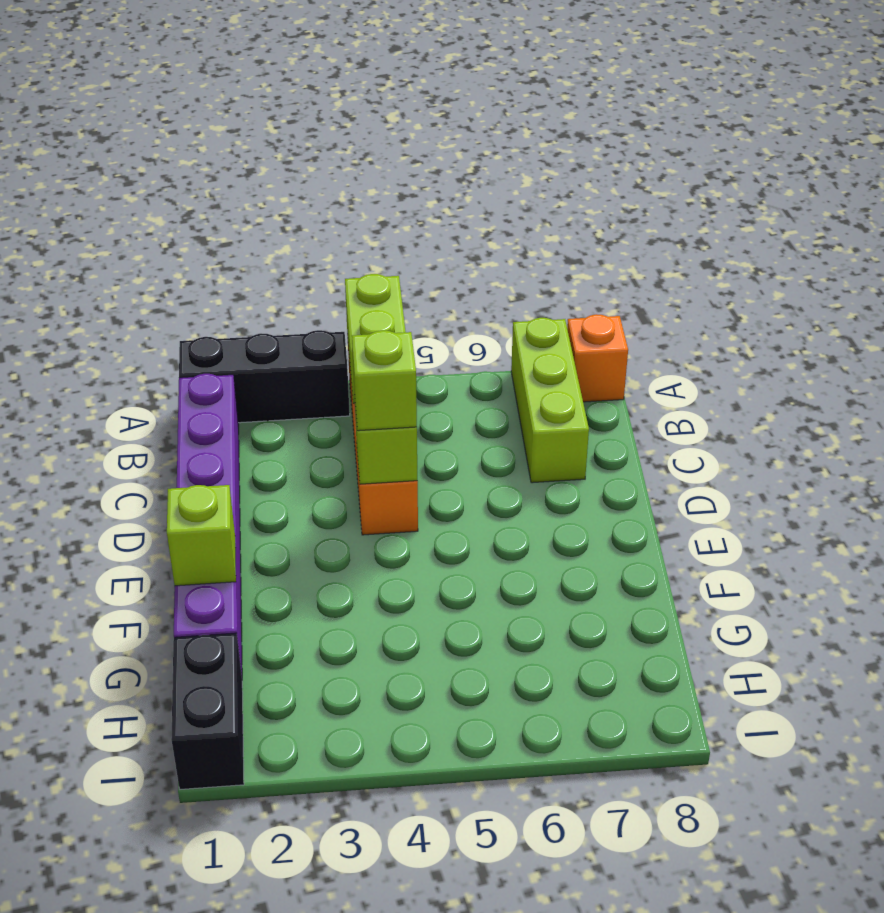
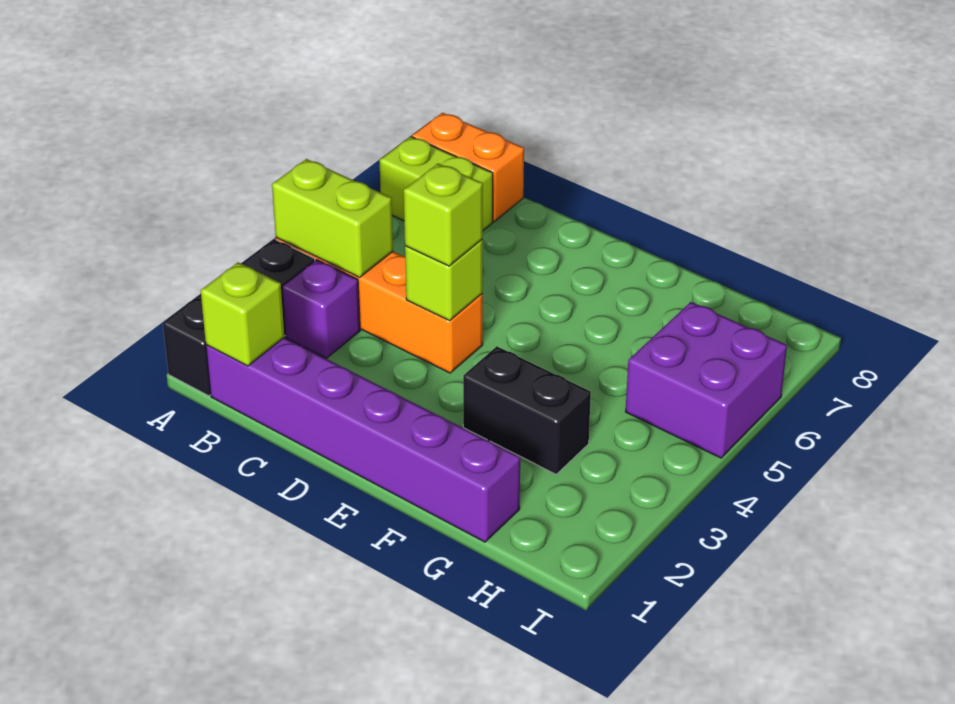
lime 1x3 brick [511,318,589,483] -> lime 1x2 brick [379,137,493,231]
orange 1x1 brick [567,314,628,402] -> orange 1x2 brick [412,113,524,222]
none -> purple 1x1 brick [282,260,360,358]
lime 1x1 brick [167,485,236,586] -> lime 1x1 brick moved to [201,262,284,366]
black 1x2 brick [171,633,244,789] -> black 1x2 brick moved to [463,346,591,474]
none -> purple 2x2 brick [626,302,787,458]

